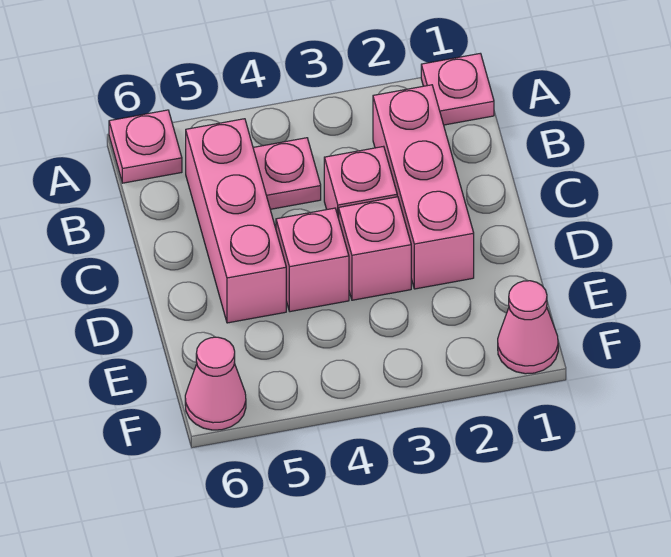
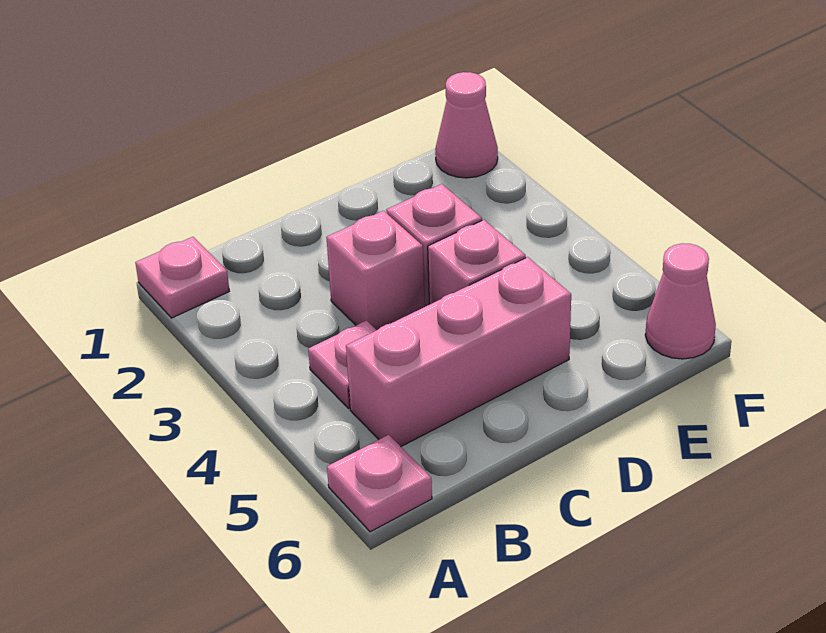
pink 1x3 brick [373,85,474,289] -> none

